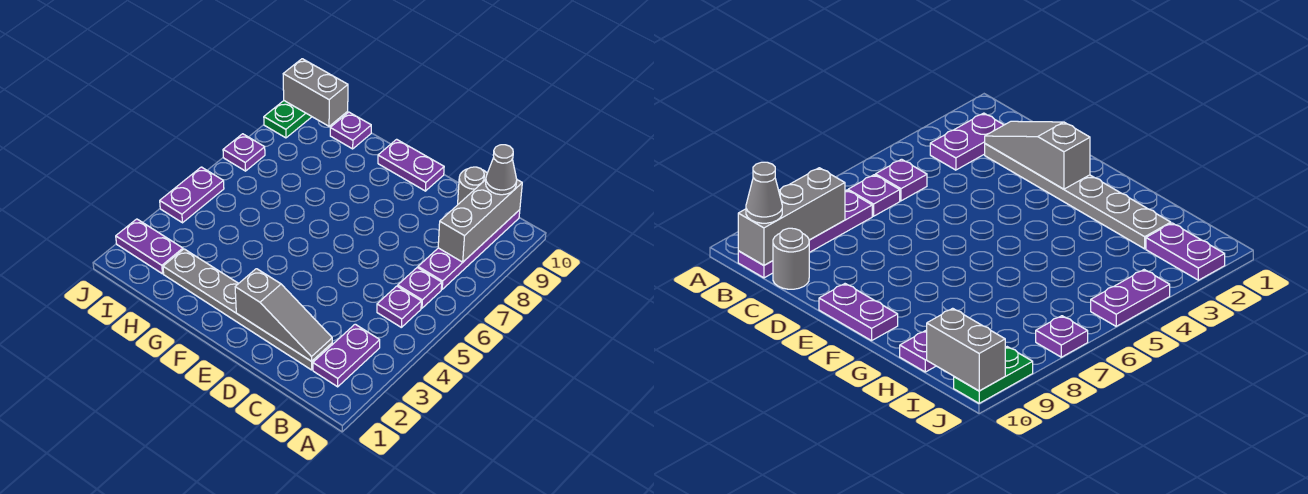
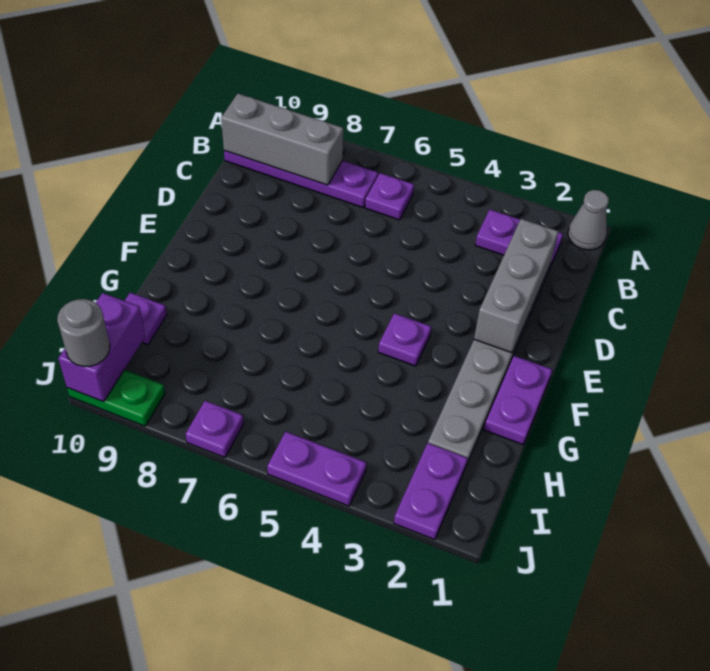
purple 1x1 plate [377,286,421,327] -> purple 1x1 plate moved to [378,313,431,366]
grey 1x1 cone [486,145,517,195] -> grey 1x1 cone moved to [568,190,609,250]
grey 1x3 slope [235,269,332,361] -> grey 1x3 brick [474,219,559,353]
grey 1x1 round brick [458,167,487,204] -> grey 1x1 round brick moved to [57,299,110,367]
purple 1x2 plate [378,139,444,191] -> purple 1x2 plate moved to [484,356,552,445]
grey 1x2 brick [283,59,348,126] -> purple 1x2 brick [58,293,145,402]

